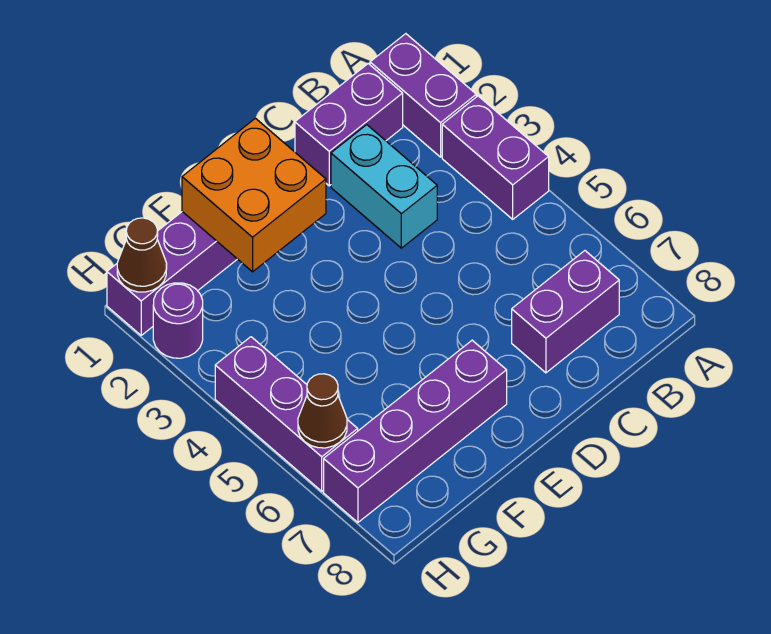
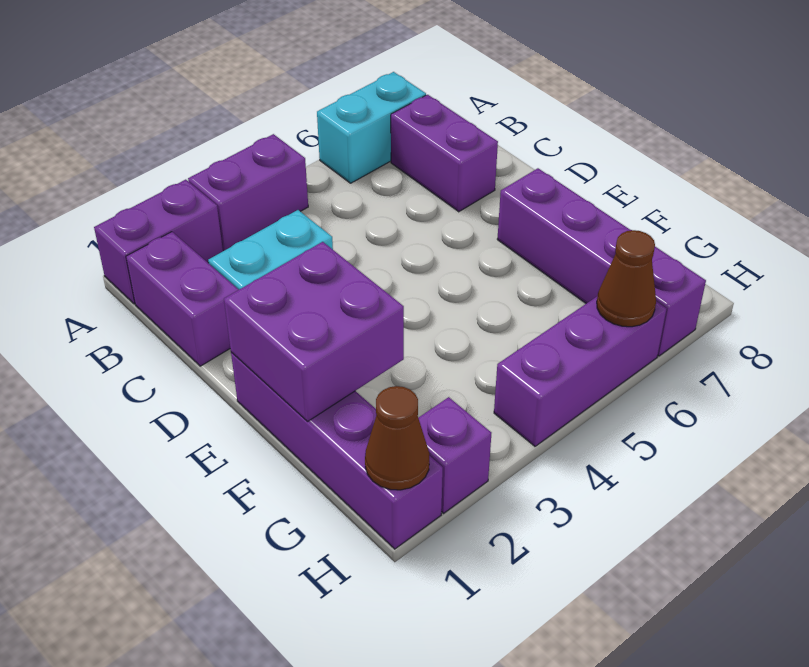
none -> cyan 1x2 brick [317,72,426,183]
orange 2x2 brick [182,118,326,272] -> purple 2x2 brick [224,242,404,422]
purple 1x1 round brick [153,283,203,358] -> purple 1x1 brick [419,397,491,513]

